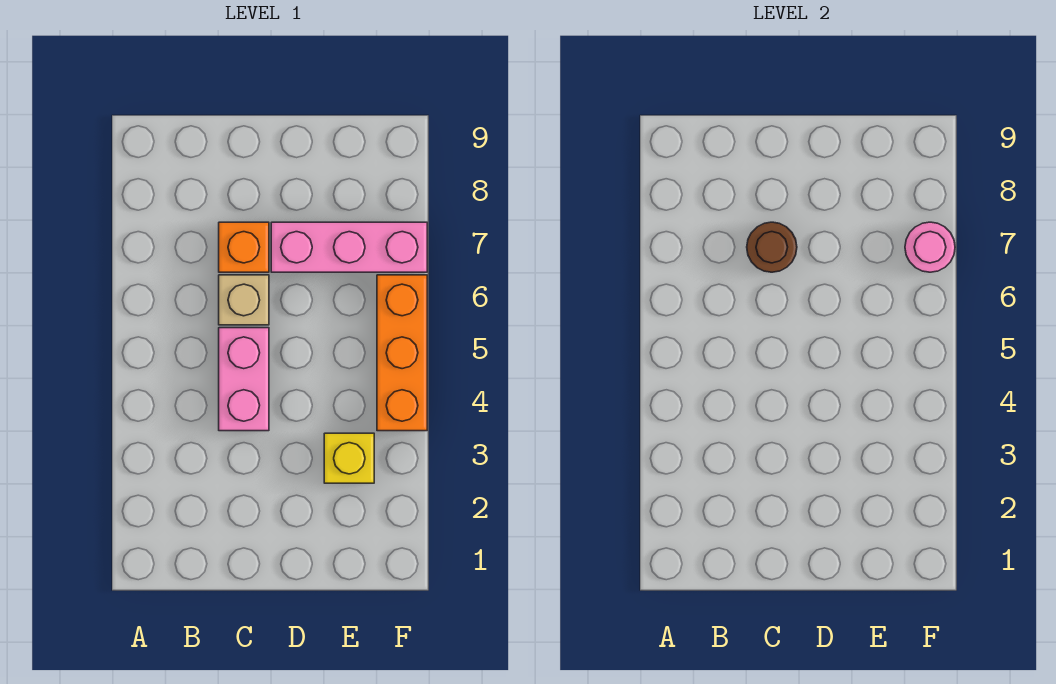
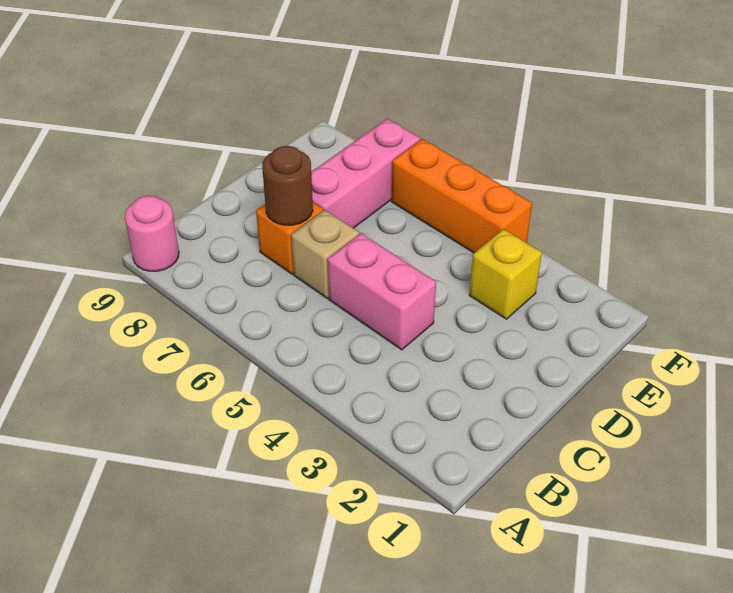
pink 1x1 round brick [905,222,955,272] -> pink 1x1 round brick moved to [125,196,179,271]

